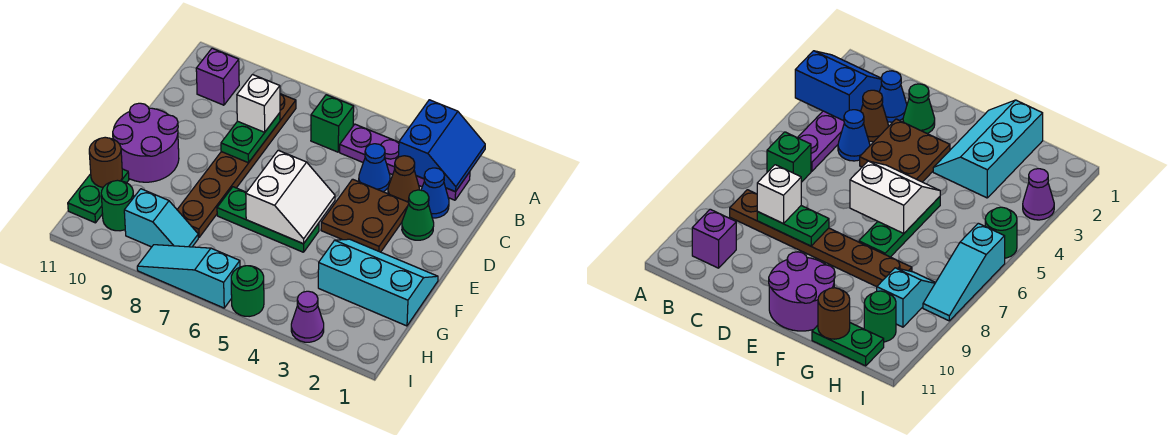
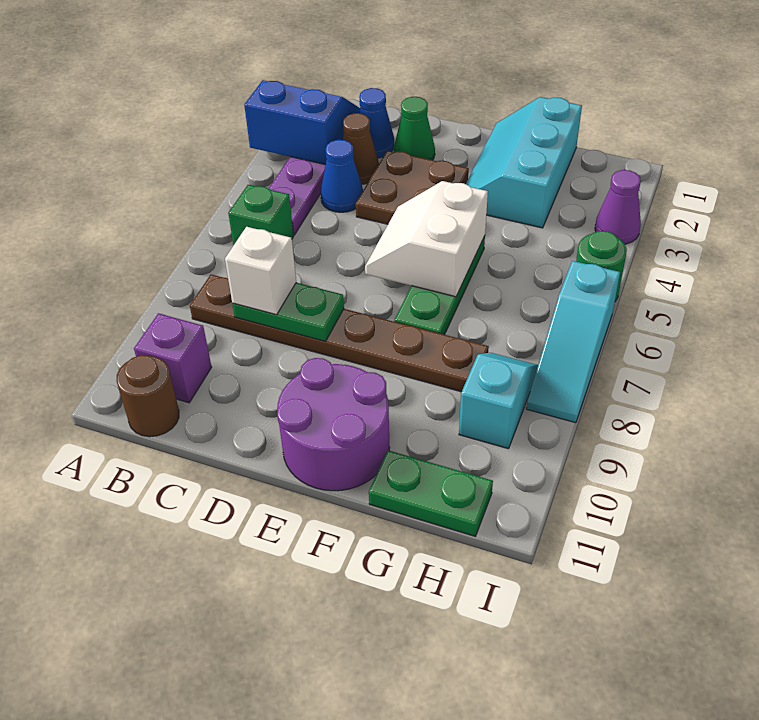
white 2x2 slope [246,150,335,244] -> white 2x2 slope turned to [365,181,488,297]
brown 1x1 round brick [89,137,122,187] -> brown 1x1 round brick moved to [117,355,179,437]
green 1x1 round brick [101,180,134,231] -> none

